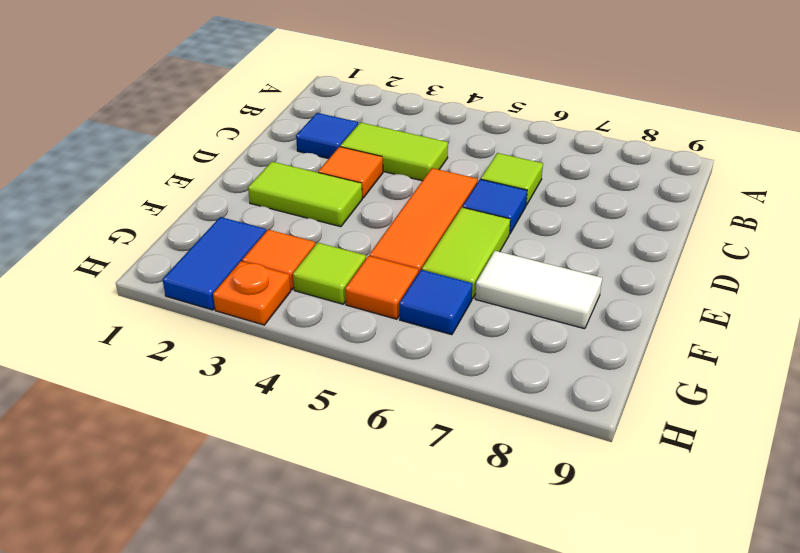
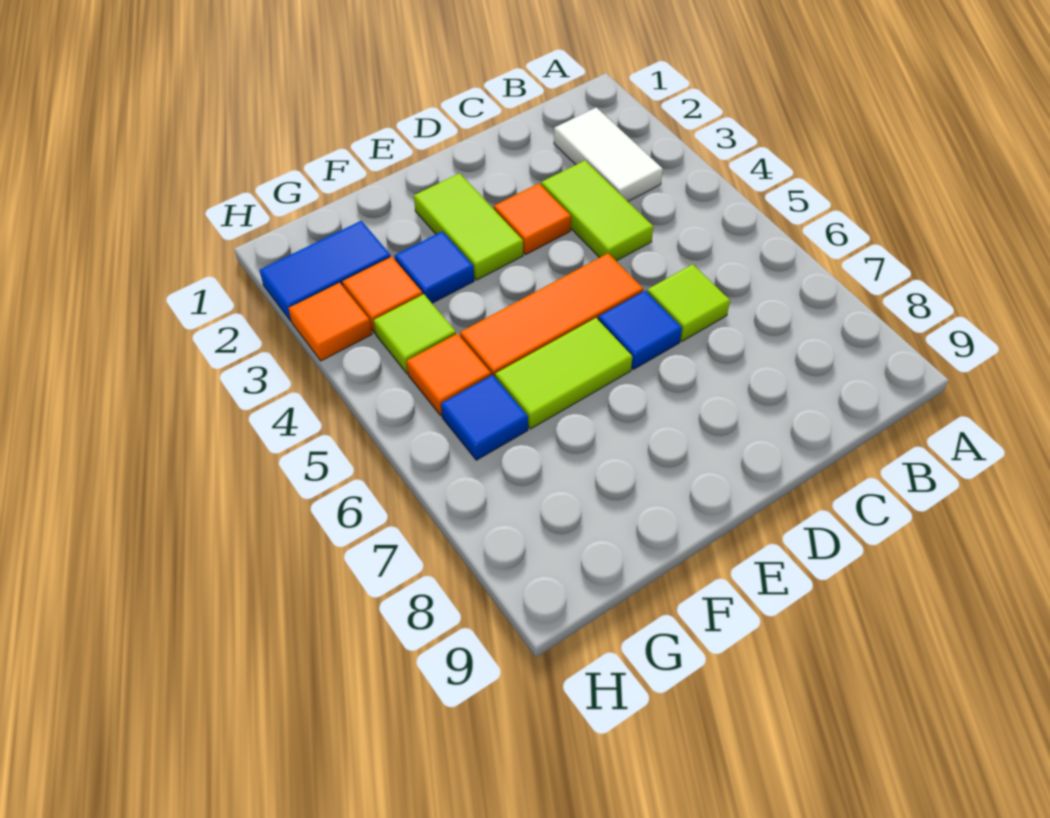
blue 1x1 tile [296,113,358,159] -> blue 1x1 tile moved to [395,231,474,303]
white 1x2 tile [475,251,602,329] -> white 1x2 tile moved to [554,107,663,201]
orange 1x1 plate [213,261,291,325] -> orange 1x1 tile [289,283,372,361]

